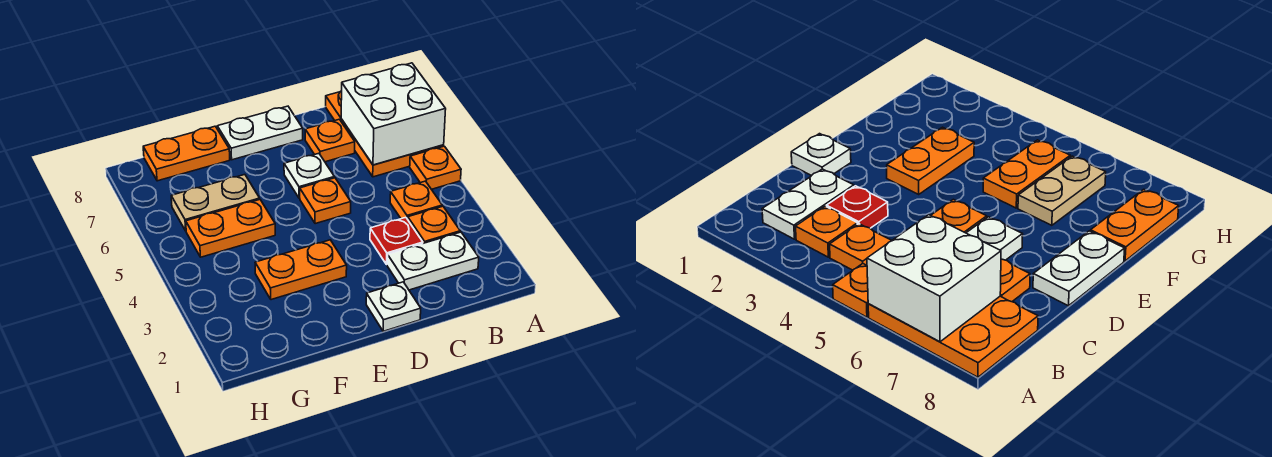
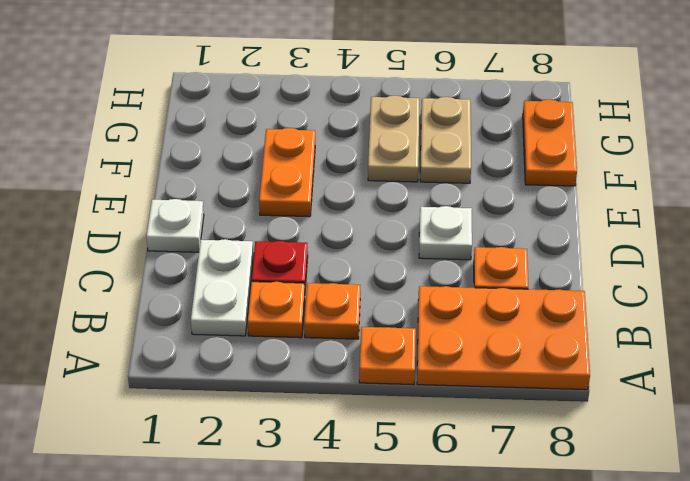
white 2x2 brick [341,63,446,165] -> none
orange 1x1 plate [300,178,351,224] -> none
white 1x2 plate [217,106,303,160] -> none
orange 1x2 plate [186,200,275,257] -> tan 1x2 plate [368,96,419,182]

